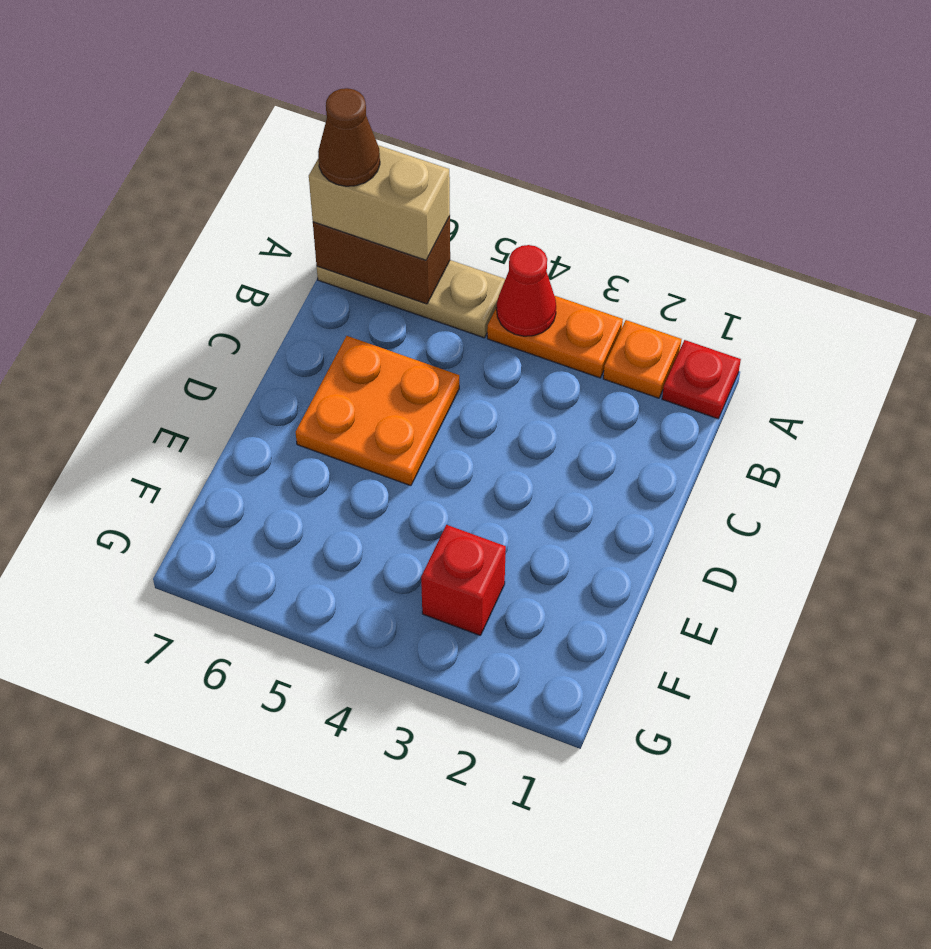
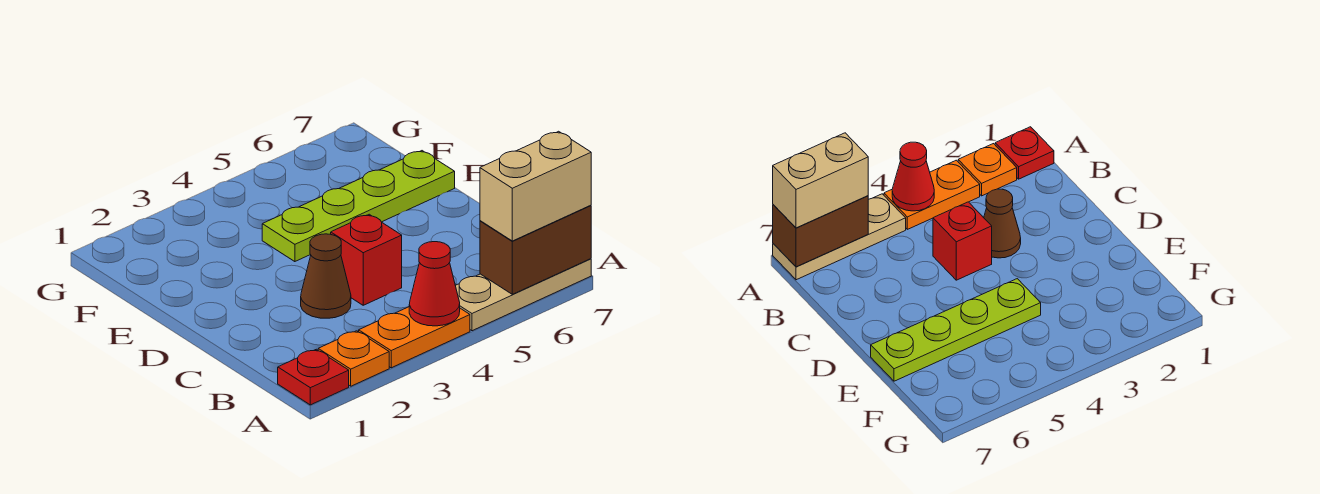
brown 1x1 cone [318,88,380,186] -> brown 1x1 cone moved to [301,234,351,318]
orange 2x2 plate [296,336,459,486] -> none
none -> lime 1x4 plate [262,151,455,262]
red 1x1 brick [421,525,506,636] -> red 1x1 brick moved to [331,214,402,305]

